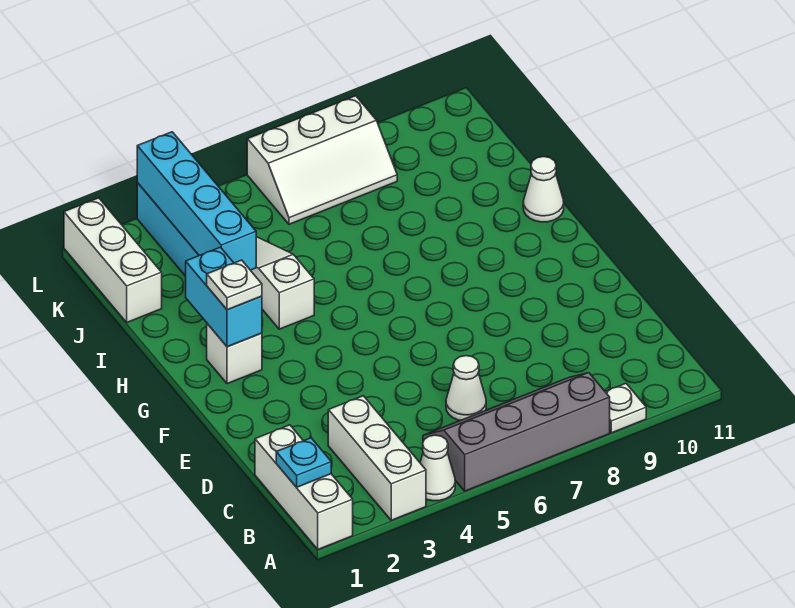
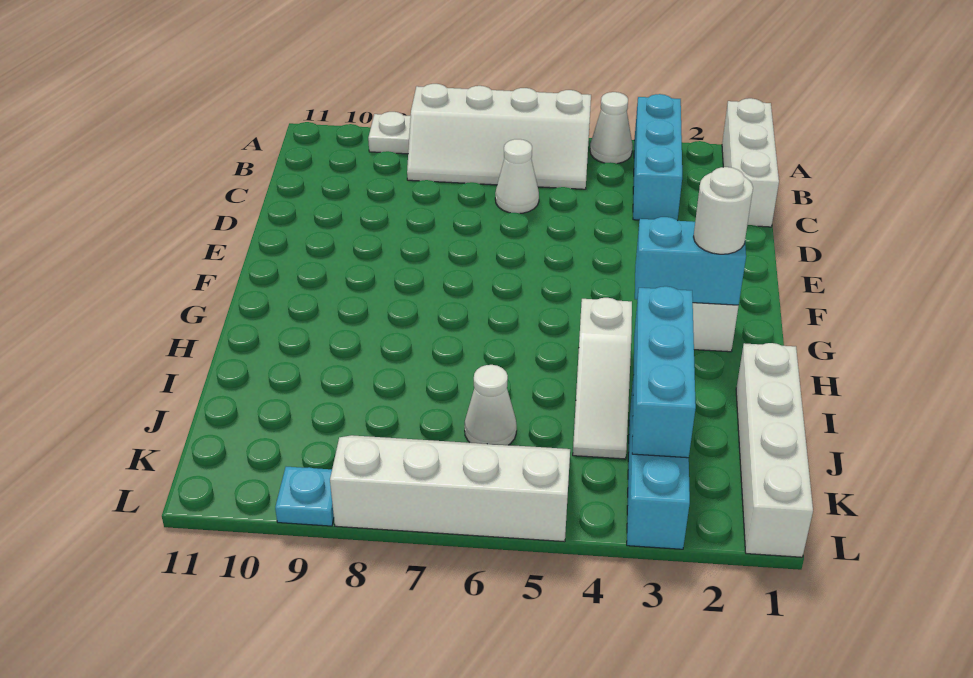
white 1x3 brick [328,396,426,520] -> cyan 1x3 brick [633,94,682,221]
grey 2x4 slope [423,373,610,491] -> white 2x4 slope [407,84,591,189]
cyan 1x1 plate [276,438,331,487] -> cyan 1x1 plate moved to [275,467,334,526]
cyan 1x2 brick [186,247,262,347] -> cyan 1x2 brick turned to [635,217,746,305]
white 1x1 plate [207,260,262,310] -> white 1x1 round brick [694,167,753,254]
white 1x1 cone [523,157,564,222] -> white 1x1 cone moved to [465,365,517,445]
cyan 1x4 brick [137,132,256,270] -> cyan 1x3 brick [632,286,696,458]
white 1x3 brick [64,198,162,322] -> white 1x4 brick [736,343,813,557]
white 2x3 slope [247,96,397,224] -> white 2x4 slope [330,435,570,542]

